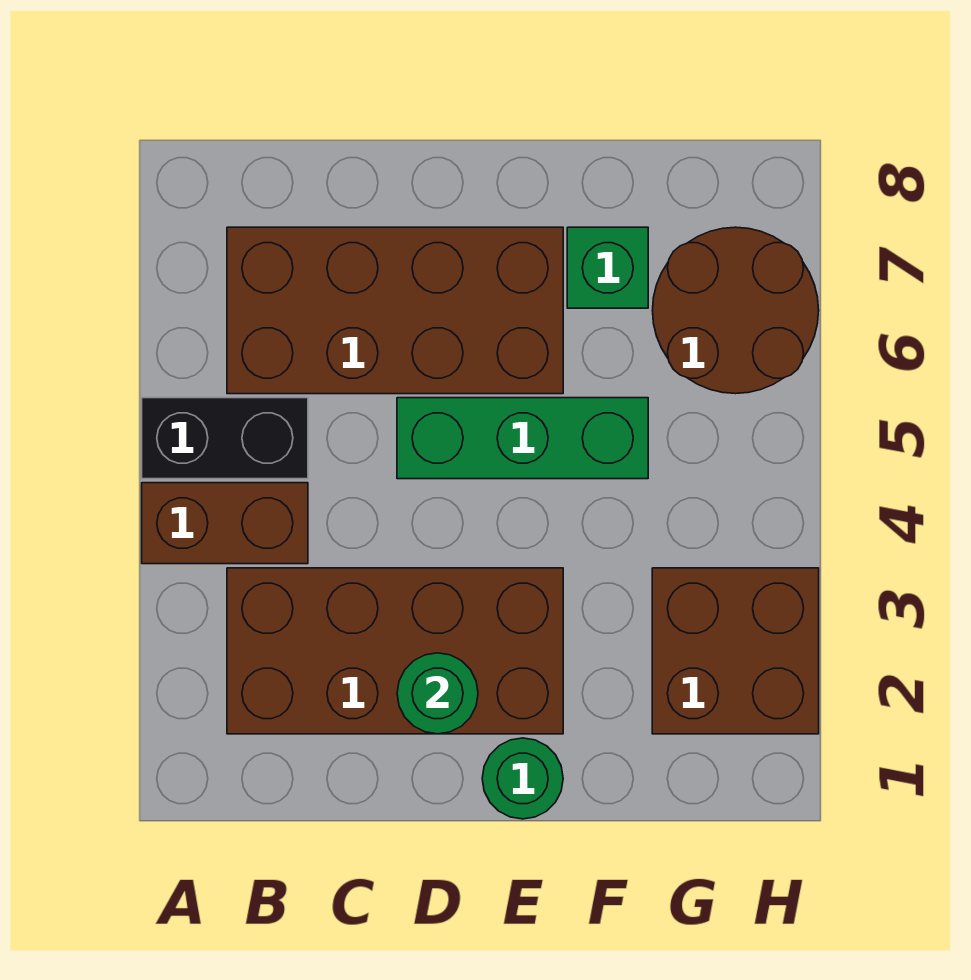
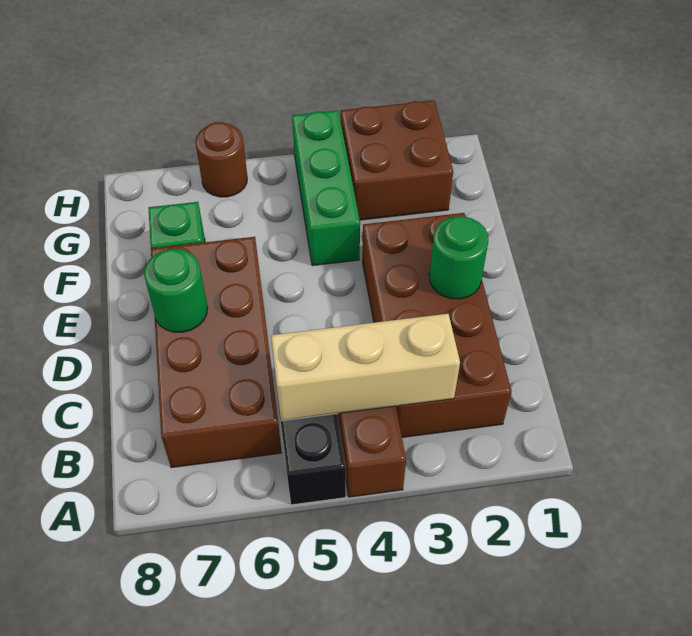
none -> tan 1x3 brick [271,314,460,421]
green 1x3 brick [397,398,648,479] -> green 1x3 brick moved to [292,111,360,266]
green 1x1 round brick [482,738,563,819] -> green 1x1 round brick moved to [144,249,208,332]
brown 2x2 round brick [652,227,819,394] -> brown 1x1 round brick [195,122,247,197]

